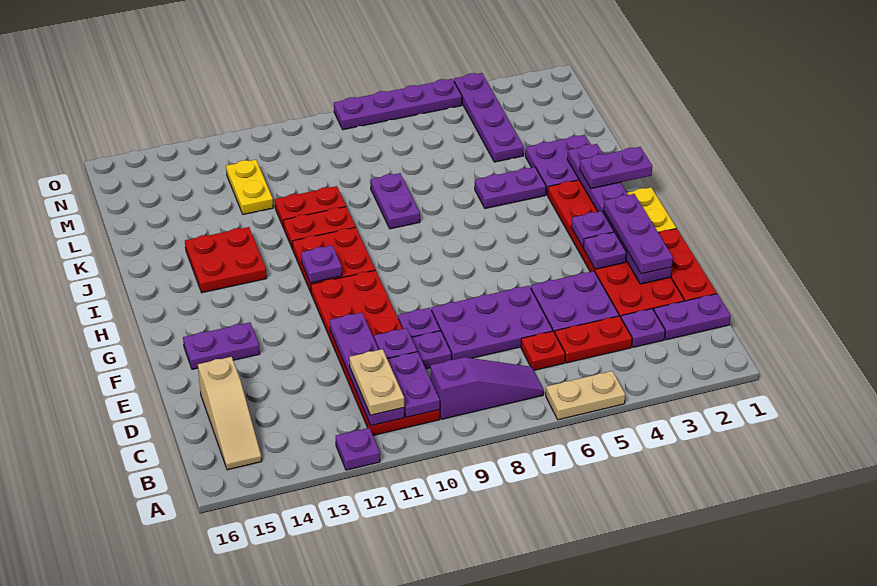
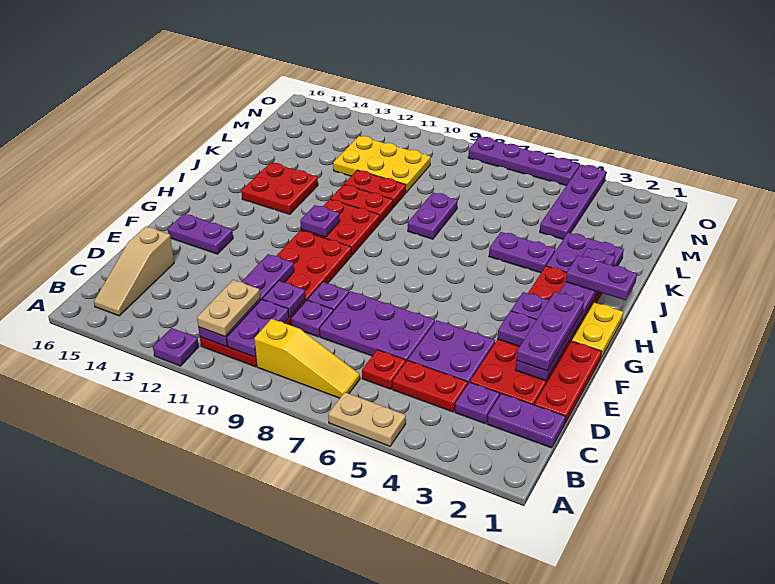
purple 1x3 slope [430,357,544,419] -> yellow 1x3 slope [254,319,360,398]
yellow 1x2 plate [226,160,273,215] -> yellow 2x3 plate [333,136,431,192]

